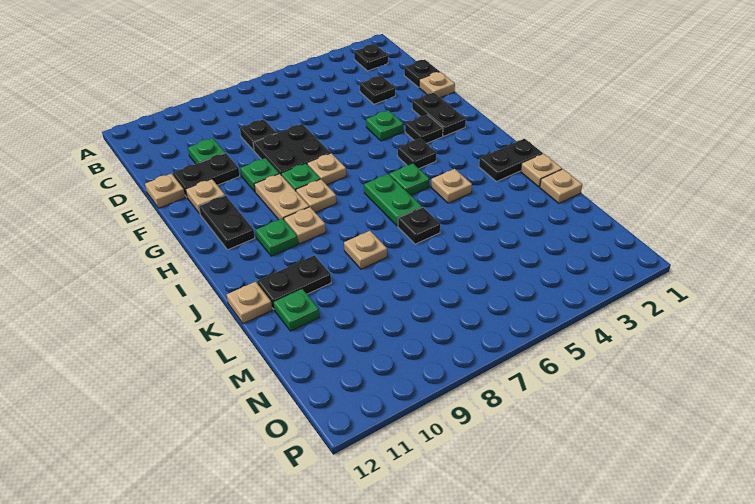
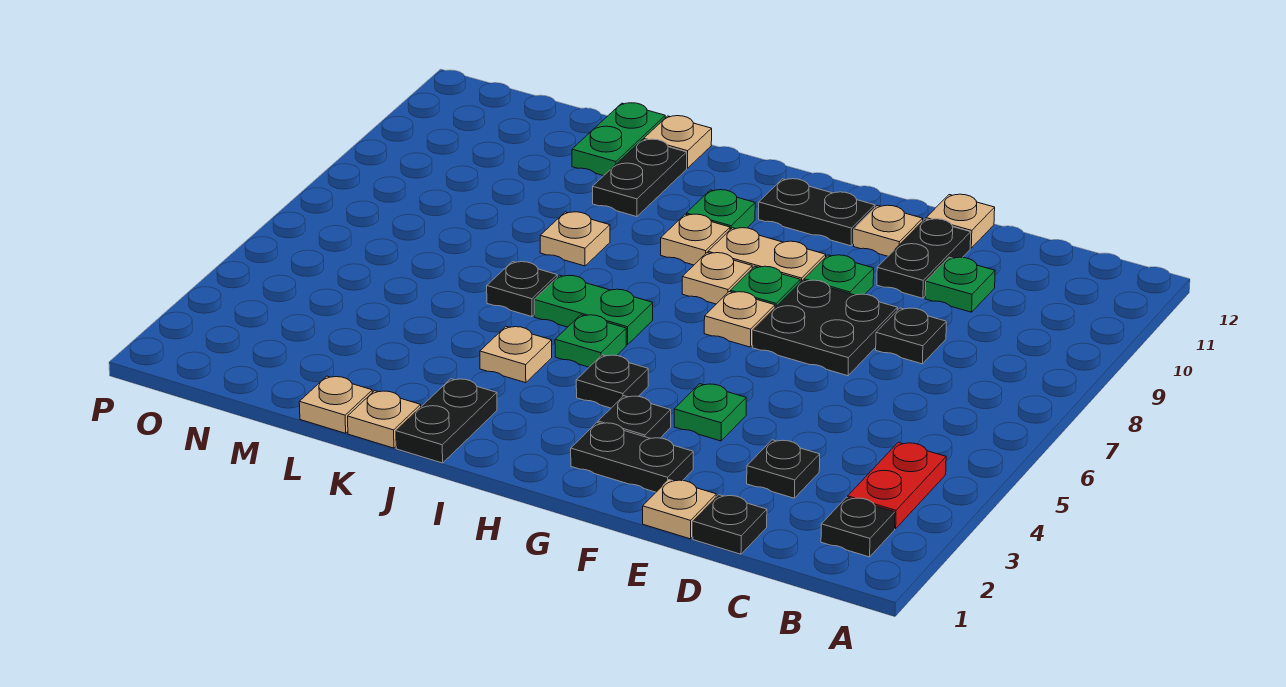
none -> red 1x2 plate [848,442,946,529]
green 1x1 plate [273,289,319,331] -> green 1x2 plate [572,103,665,176]

